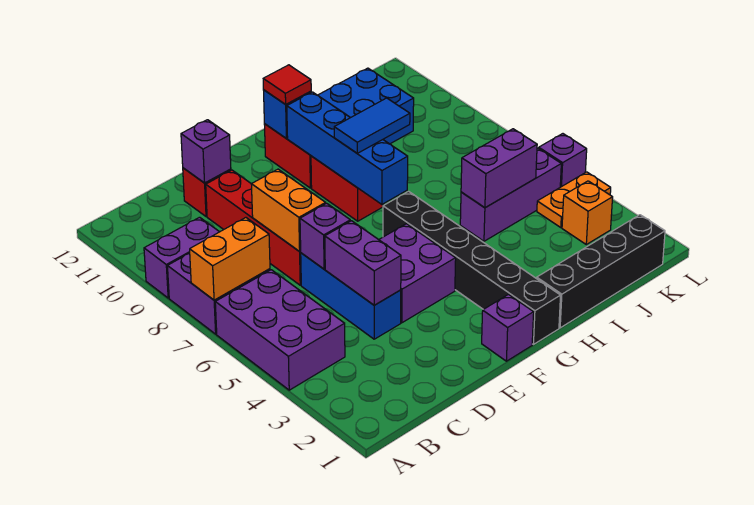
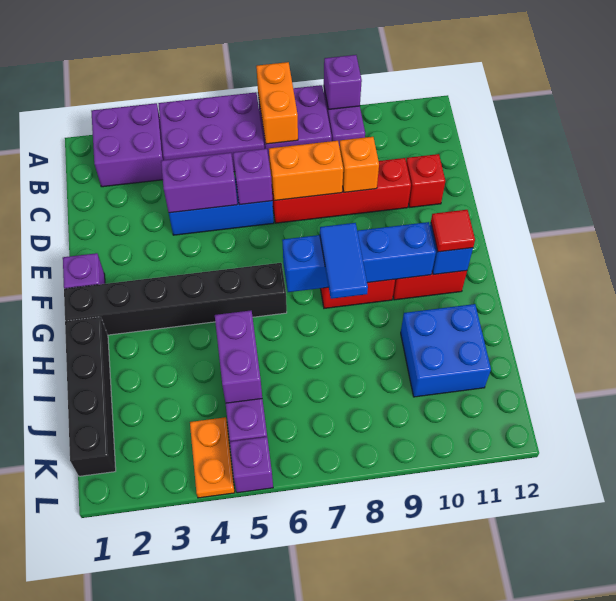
purple 1x1 brick [181,120,231,183] -> purple 1x1 brick moved to [324,55,362,110]
purple 2x2 brick [379,224,456,323] -> purple 2x2 brick moved to [91,103,164,187]
orange 1x1 brick [562,181,613,244] -> orange 1x1 brick moved to [340,137,379,192]

